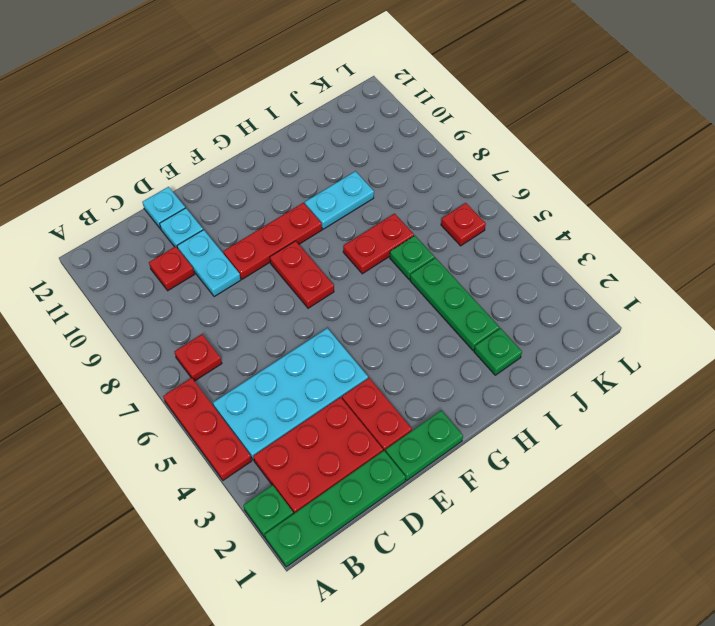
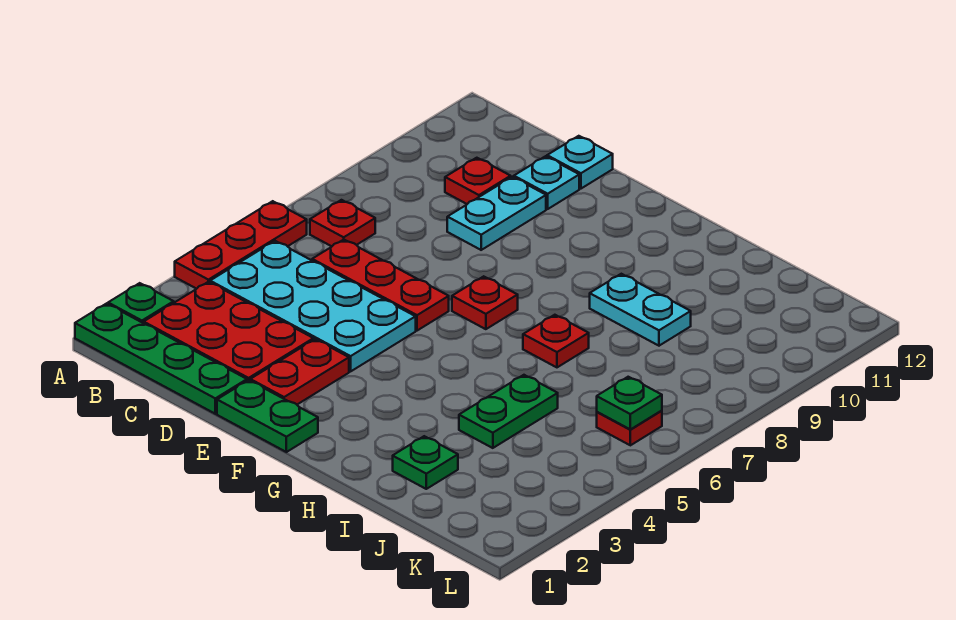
red 1x3 plate [223,203,322,279] -> red 1x3 plate moved to [312,240,449,331]
red 1x2 plate [270,241,334,308] -> red 1x1 plate [452,276,518,329]
red 1x2 plate [343,214,414,274] -> red 1x1 plate [523,315,589,367]
green 1x3 plate [410,258,499,350] -> green 1x2 plate [459,375,558,448]
green 1x1 plate [390,236,434,279] -> green 1x1 plate moved to [597,377,662,429]

